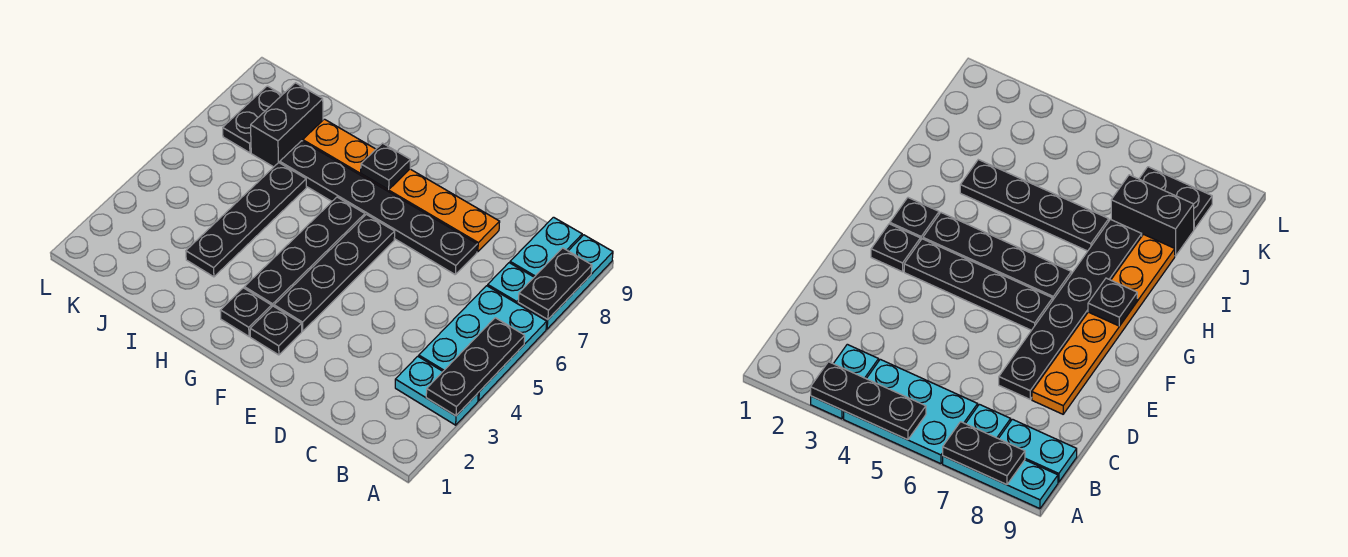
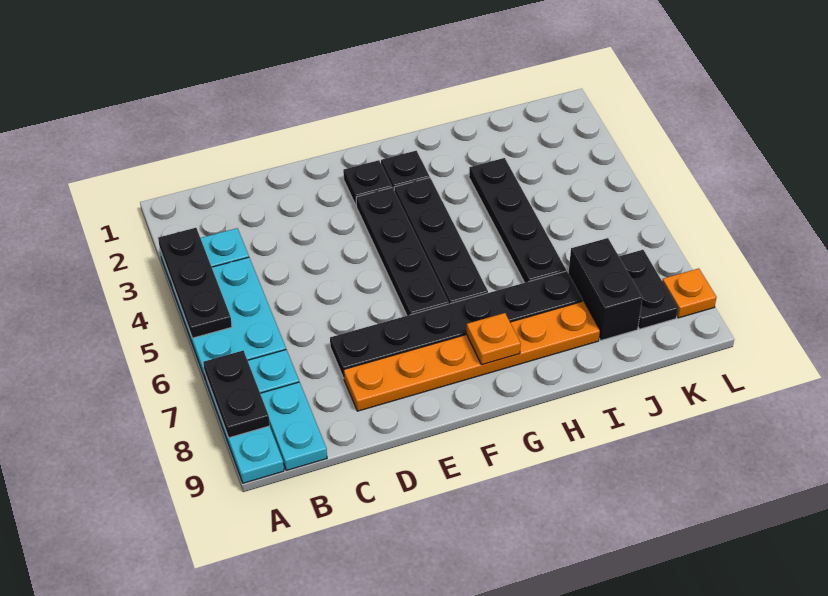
black 1x1 plate [361,143,410,190] -> orange 1x1 plate [466,313,521,365]
none -> orange 1x1 plate [662,268,717,318]

